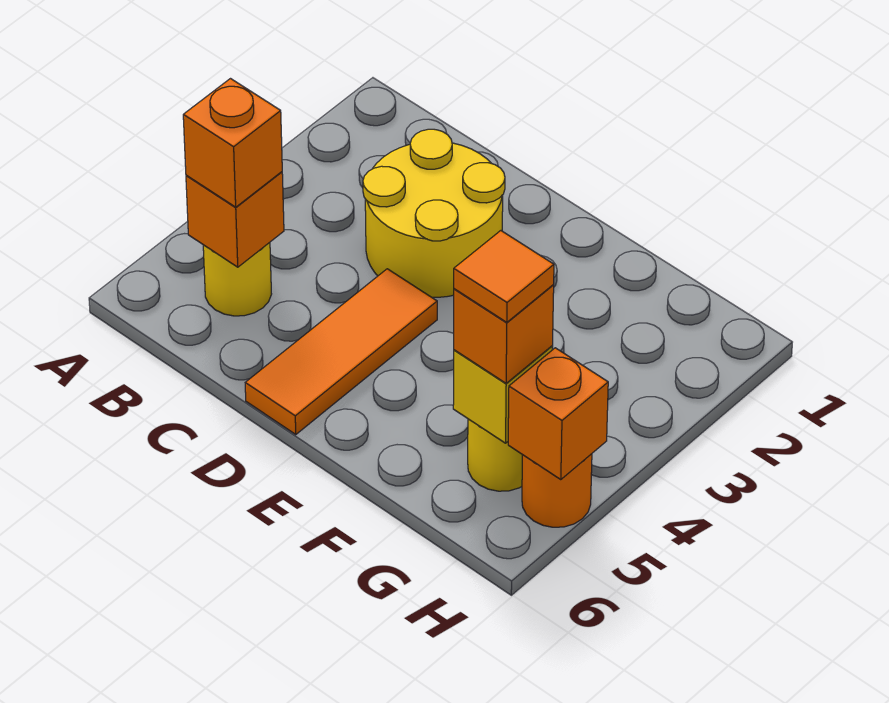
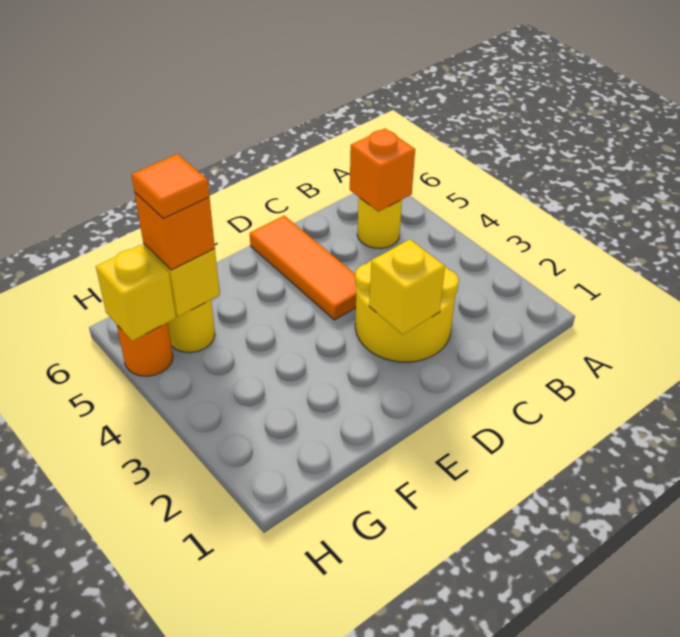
orange 1x1 brick [183,79,282,207] -> none
none -> yellow 1x1 brick [369,239,445,334]
orange 1x1 brick [508,348,608,480] -> yellow 1x1 brick [96,245,176,341]

